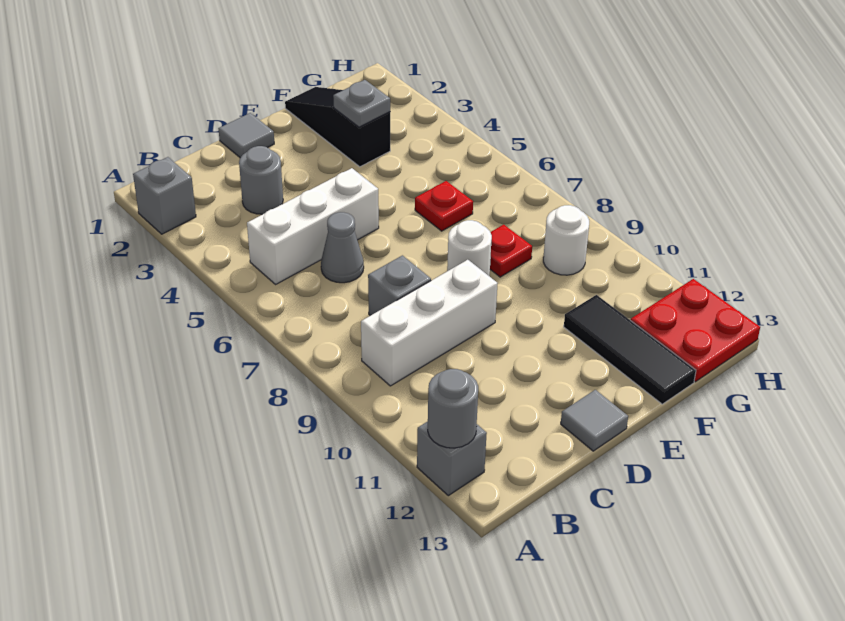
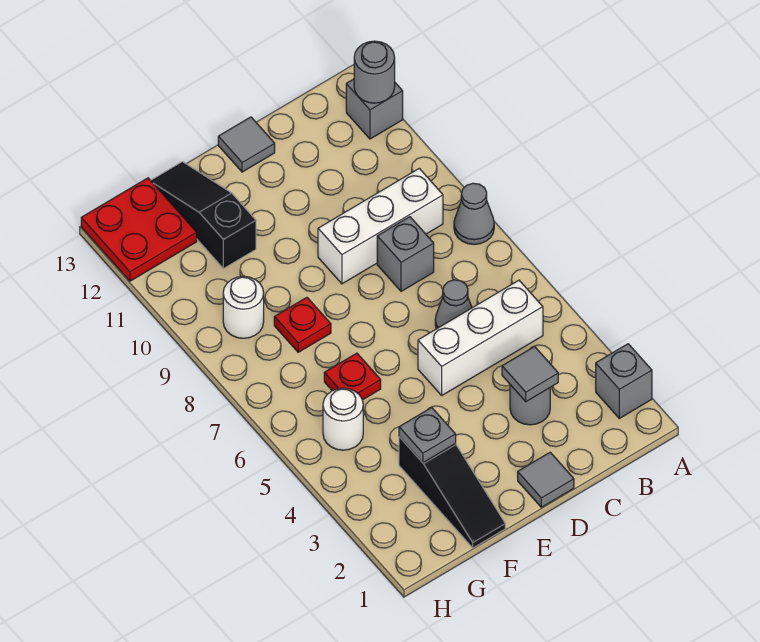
none -> grey 1x1 cone [454,183,494,244]
none -> grey 1x1 tile [502,347,558,402]
white 1x1 round brick [447,220,492,276] -> white 1x1 round brick moved to [323,388,363,450]
black 1x3 tile [564,295,696,404] -> black 1x3 slope [151,162,256,269]

